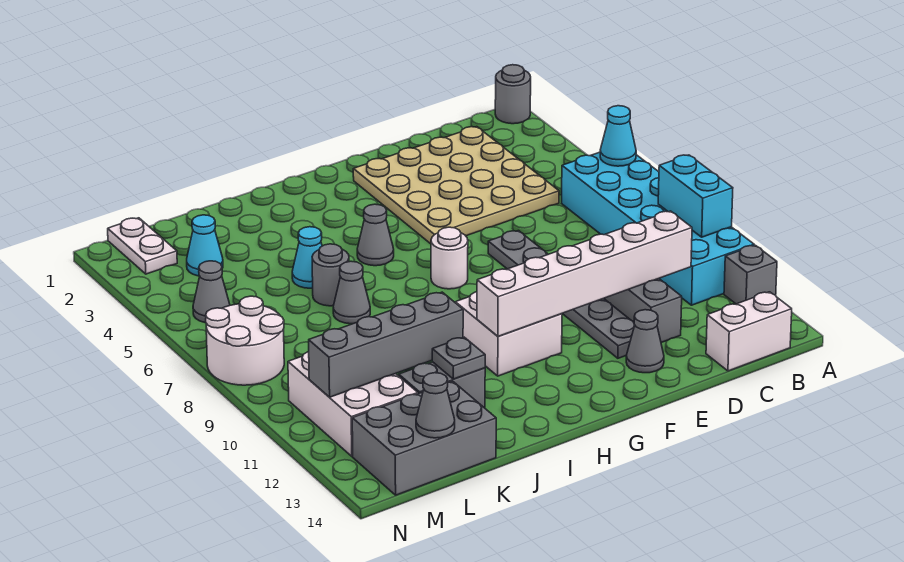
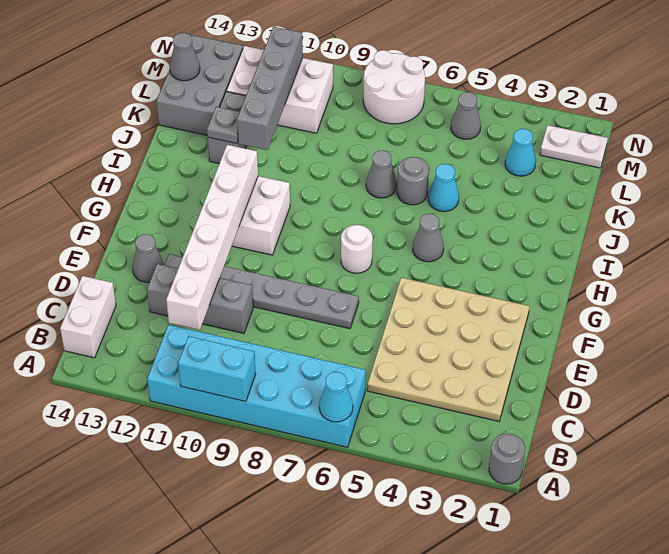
grey 1x1 brick [724,245,777,304] -> none

